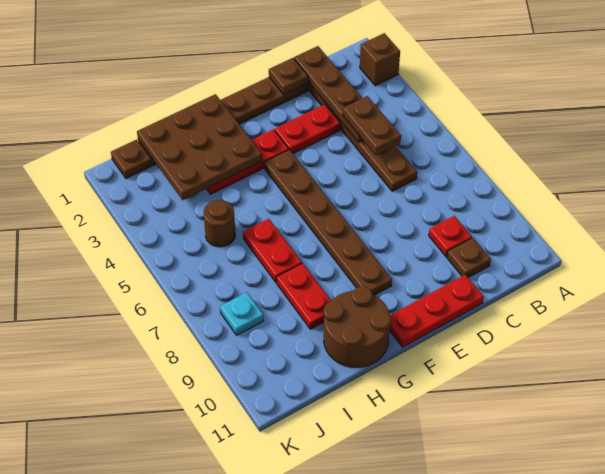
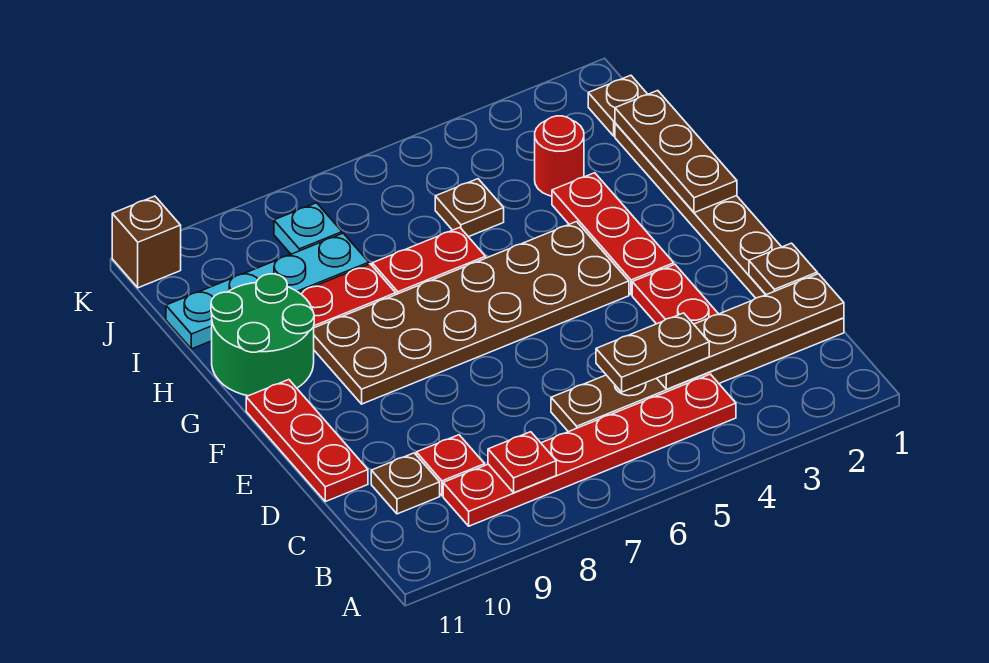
brown 1x1 brick [360,33,400,86] -> brown 1x1 brick moved to [112,196,181,288]
none -> red 1x6 plate [443,374,736,526]
none -> red 1x1 plate [488,432,556,493]
brown 1x6 plate [264,150,392,295] -> brown 2x6 plate [314,222,629,404]
brown 3x3 plate [137,94,262,200] -> brown 1x3 plate [615,91,737,213]
brown 2x2 round brick [324,286,391,367] -> green 2x2 round brick [211,274,314,396]
none -> red 1x1 round brick [535,116,584,196]
brown 1x1 round brick [204,200,235,247] -> brown 1x1 plate [435,179,504,237]
none -> cyan 1x4 plate [166,233,369,349]

